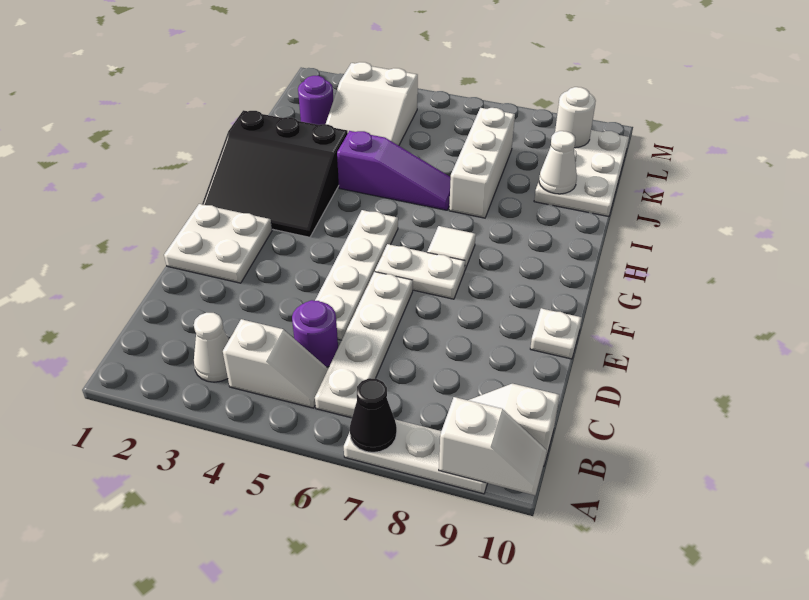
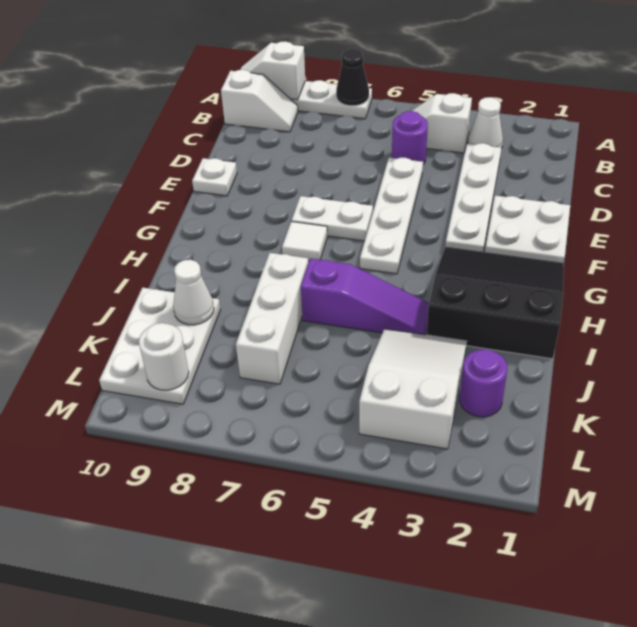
white 1x4 plate [315,272,413,418] -> white 1x4 plate moved to [445,143,501,252]
purple 1x3 slope [337,131,451,210] -> purple 1x3 slope turned to [301,258,429,335]

